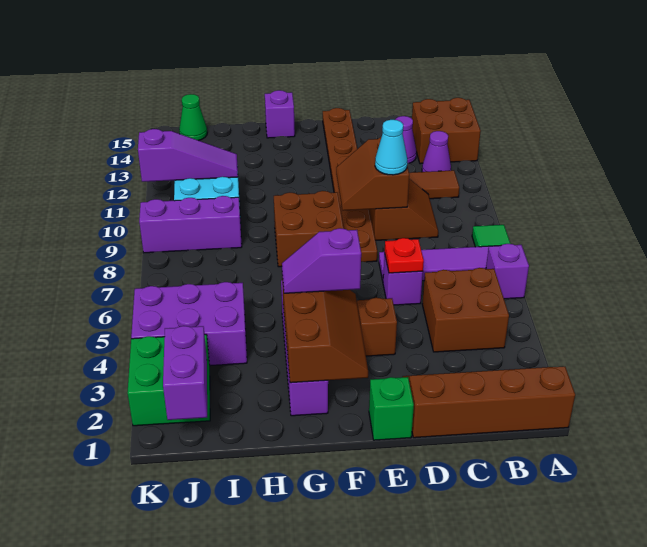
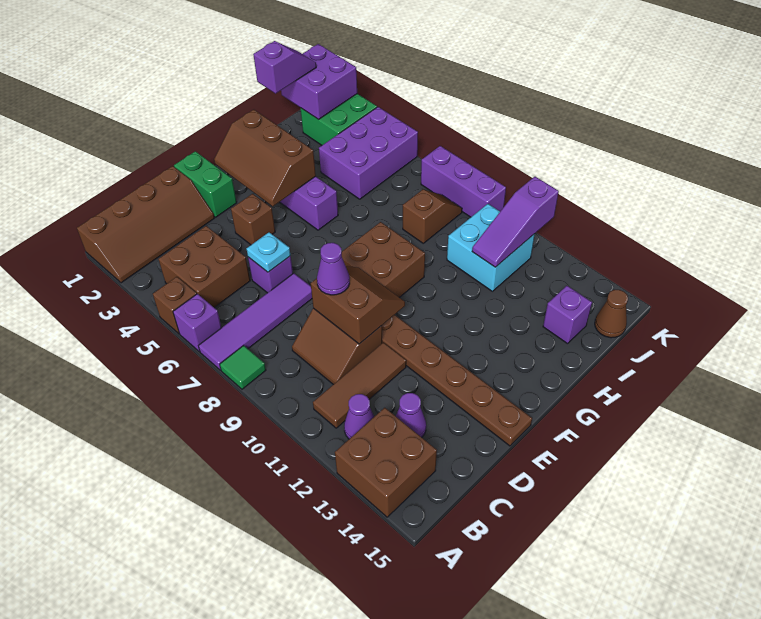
none -> brown 1x1 brick [153,277,197,334]
red 1x1 plate [385,238,424,273] -> cyan 1x1 plate [247,232,290,272]
cyan 1x1 cone [375,120,407,175] -> purple 1x1 cone [317,243,350,295]
green 1x1 brick [369,377,414,440] -> green 1x2 brick [174,151,237,217]
purple 1x2 slope [282,228,361,293] -> purple 1x2 slope moved to [253,41,316,94]
purple 1x1 brick [265,90,295,138] -> purple 1x1 brick moved to [543,286,592,344]
none -> brown 1x2 slope [403,190,462,243]
purple 1x3 brick [139,196,242,253] -> purple 1x3 brick turned to [421,146,506,217]
purple 1x2 brick [163,326,207,420] -> purple 2x2 brick [281,44,357,119]
green 1x1 cone [179,94,207,141] -> brown 1x1 cone [595,290,628,338]

